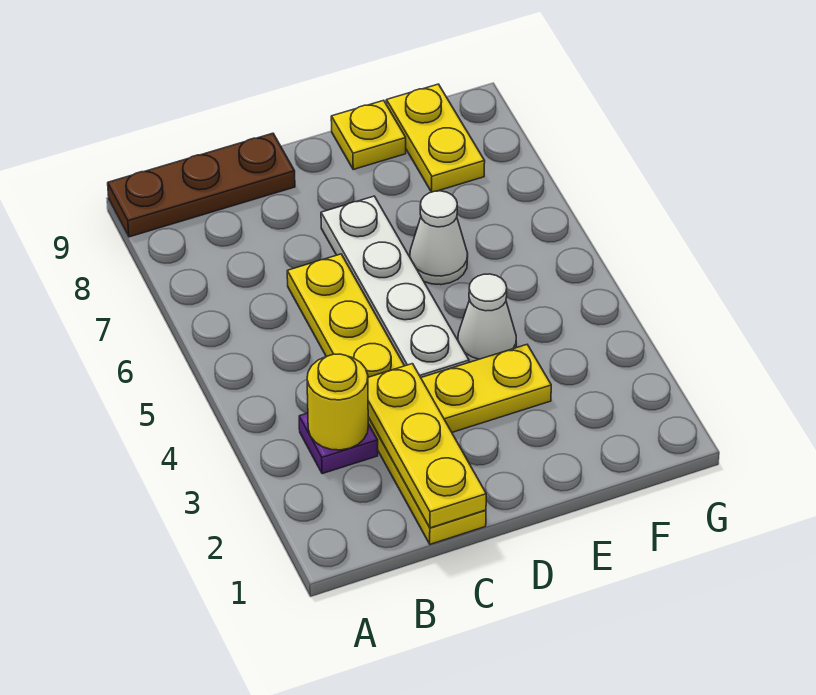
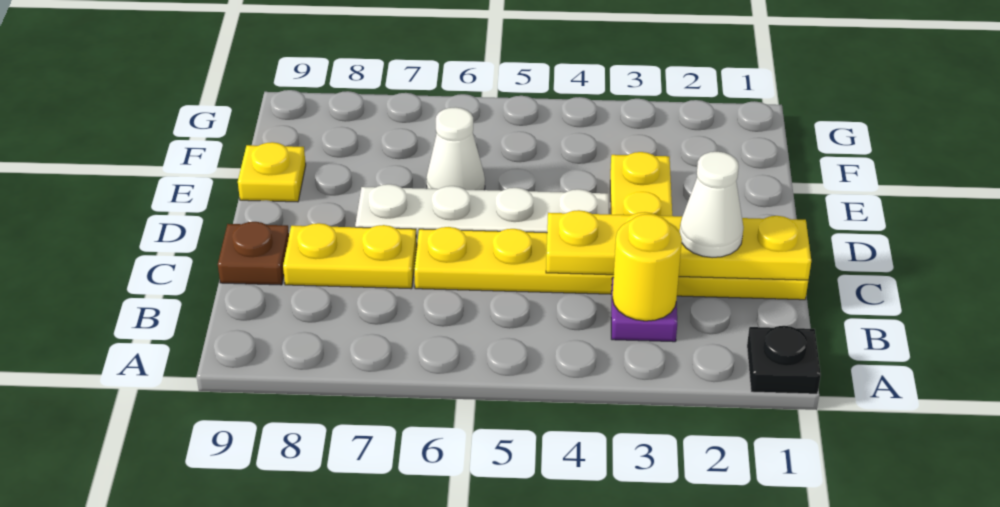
none -> black 1x1 plate [747,326,821,394]
brown 1x3 plate [108,133,295,237] -> brown 1x1 plate [218,222,289,285]
yellow 1x3 plate [368,364,486,528] -> yellow 1x4 plate [546,210,811,280]
white 1x1 cone [458,274,516,362] -> white 1x1 cone moved to [680,152,743,258]
yellow 1x2 plate [386,84,485,192] -> yellow 1x2 plate moved to [283,223,417,289]

